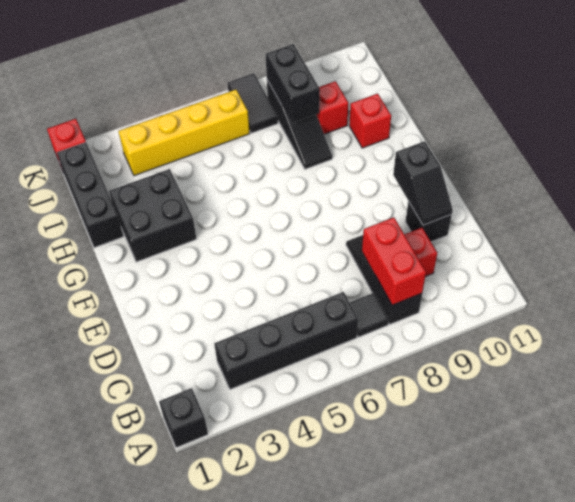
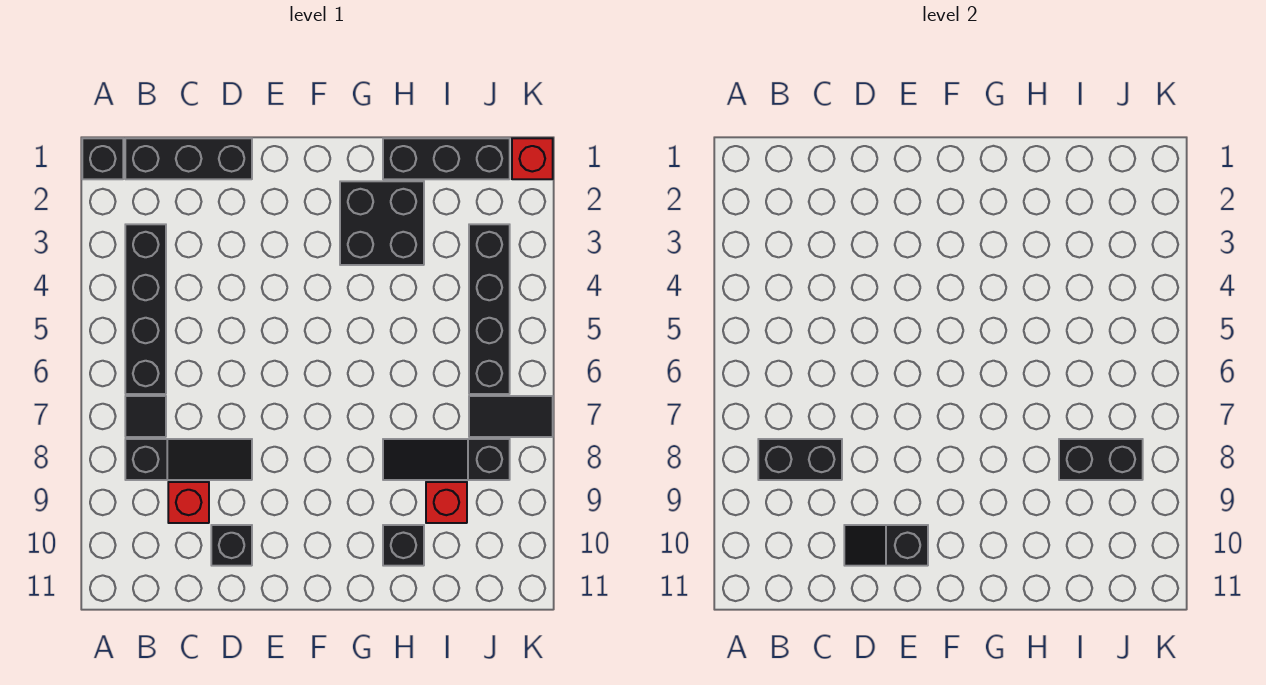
none -> black 1x3 brick [125,138,252,179]
red 1x2 brick [362,217,426,305] -> black 1x2 brick [758,439,842,480]
red 1x1 brick [349,94,391,148] -> black 1x1 brick [383,525,424,566]
yellow 1x4 brick [118,90,250,176] -> black 1x4 brick [469,224,510,394]

